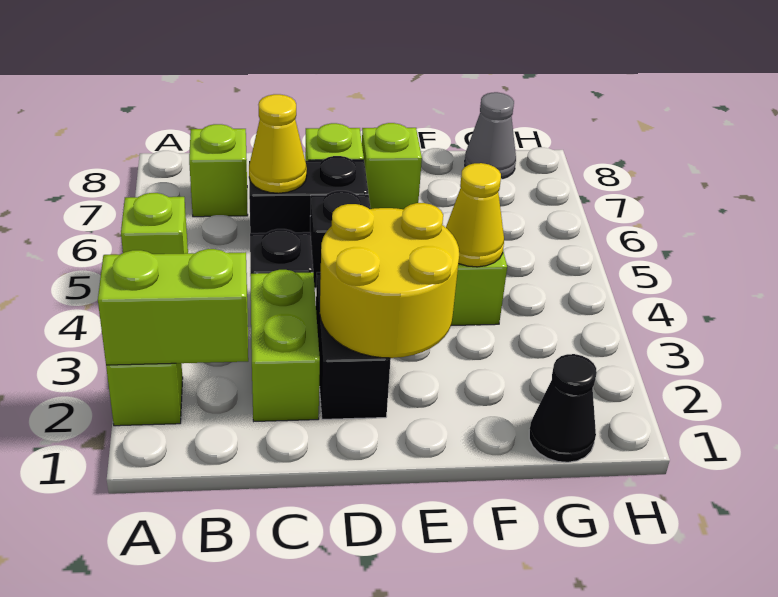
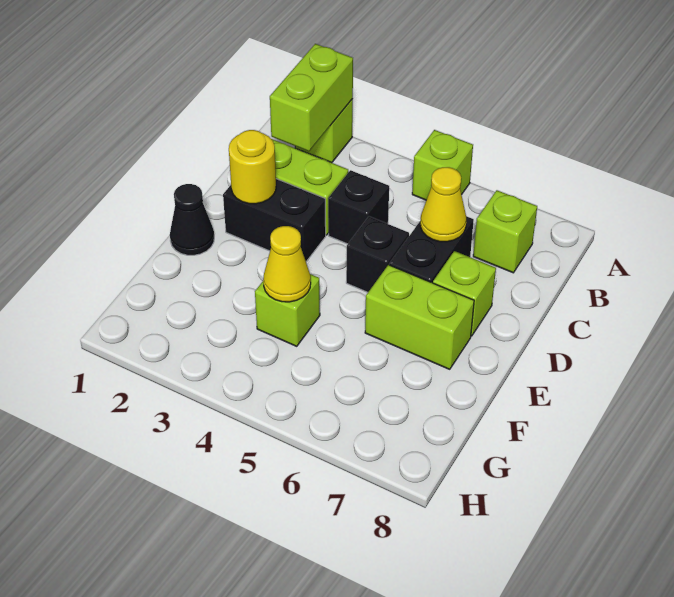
yellow 2x2 round brick [320,203,459,358] -> yellow 1x1 round brick [229,130,276,204]
lime 1x1 brick [362,123,422,209] -> lime 1x2 brick [365,265,474,369]
black 1x1 cone [529,354,597,462] -> black 1x1 cone moved to [170,184,214,255]
grey 1x1 cone [465,92,516,179] -> none

